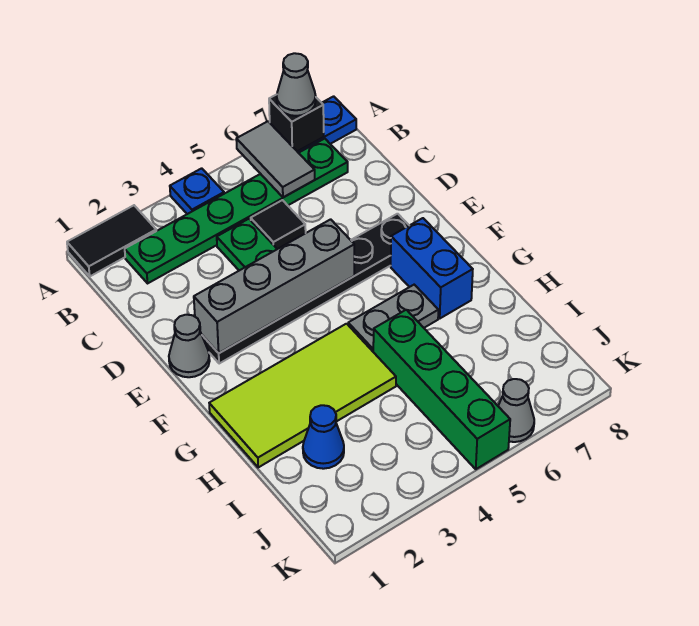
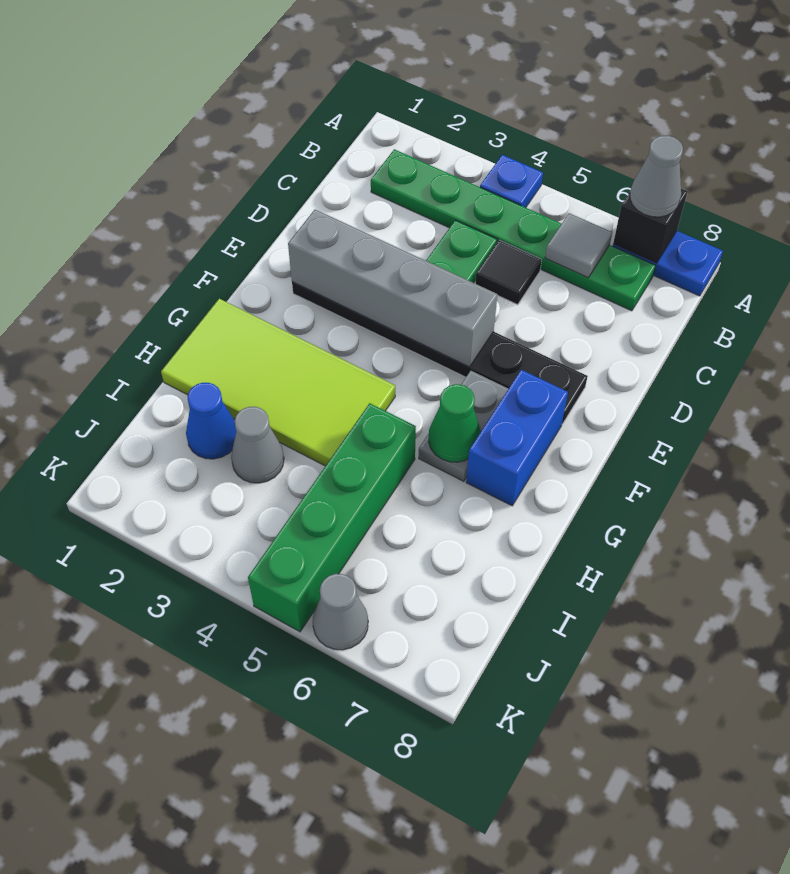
black 1x2 tile [67,205,156,276] -> none
grey 1x2 tile [236,121,315,197] -> grey 1x1 tile [545,213,612,278]
grey 1x1 cone [169,315,210,377] -> grey 1x1 cone moved to [231,407,284,483]
grey 1x2 plate [348,285,438,351] -> grey 1x2 plate turned to [419,371,508,481]
none -> green 1x1 cone [429,384,481,462]

